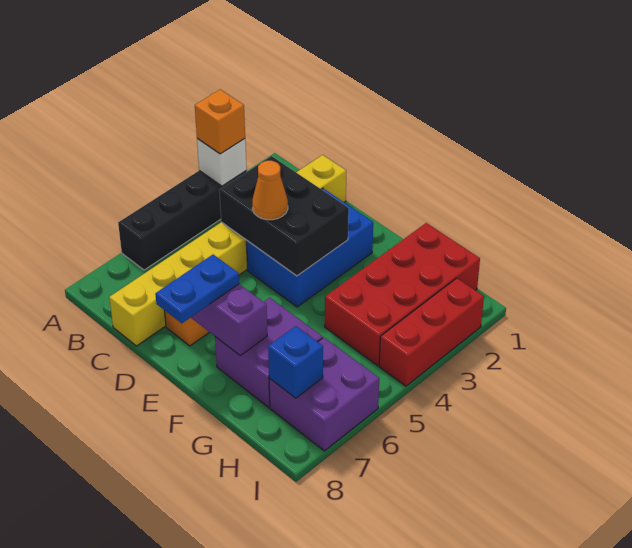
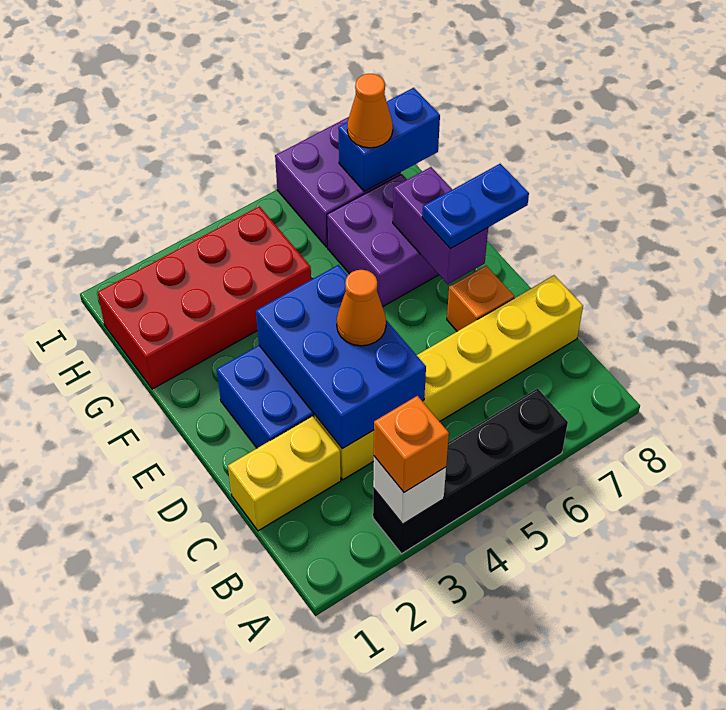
black 2x3 brick [219,156,349,276] -> blue 2x3 brick [256,265,426,449]
blue 1x1 brick [268,326,323,398] -> blue 1x2 brick [338,88,440,192]
none -> orange 1x1 cone [347,74,393,148]
red 1x3 brick [379,278,484,386] -> none

